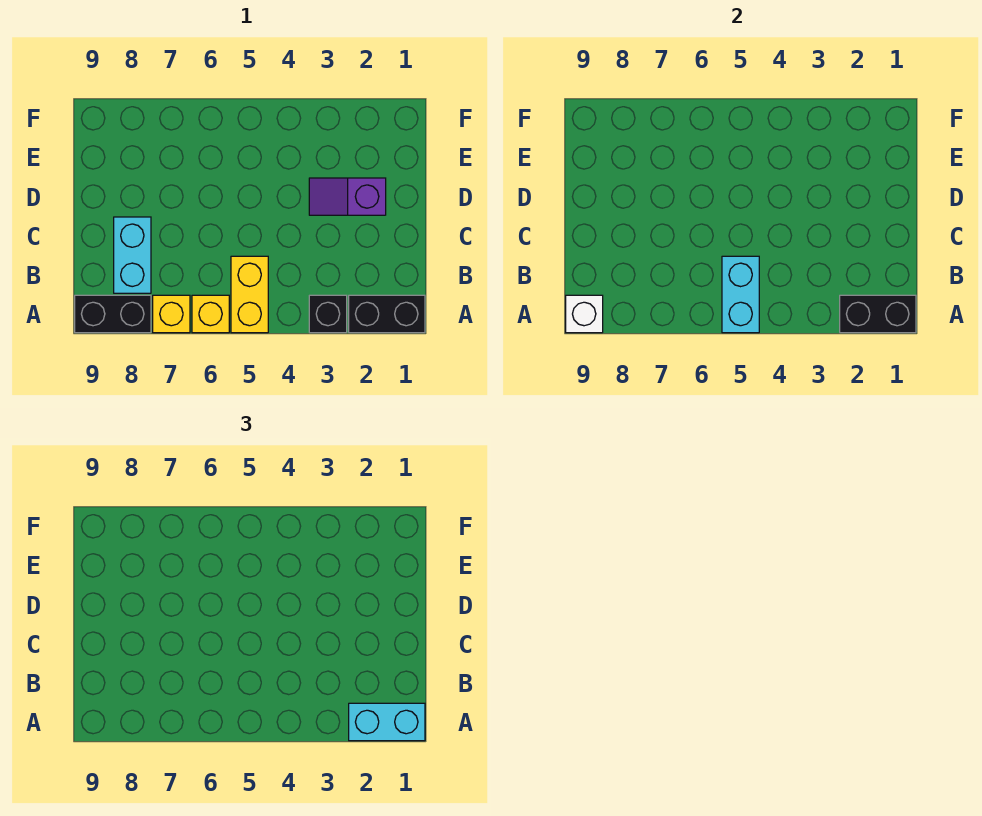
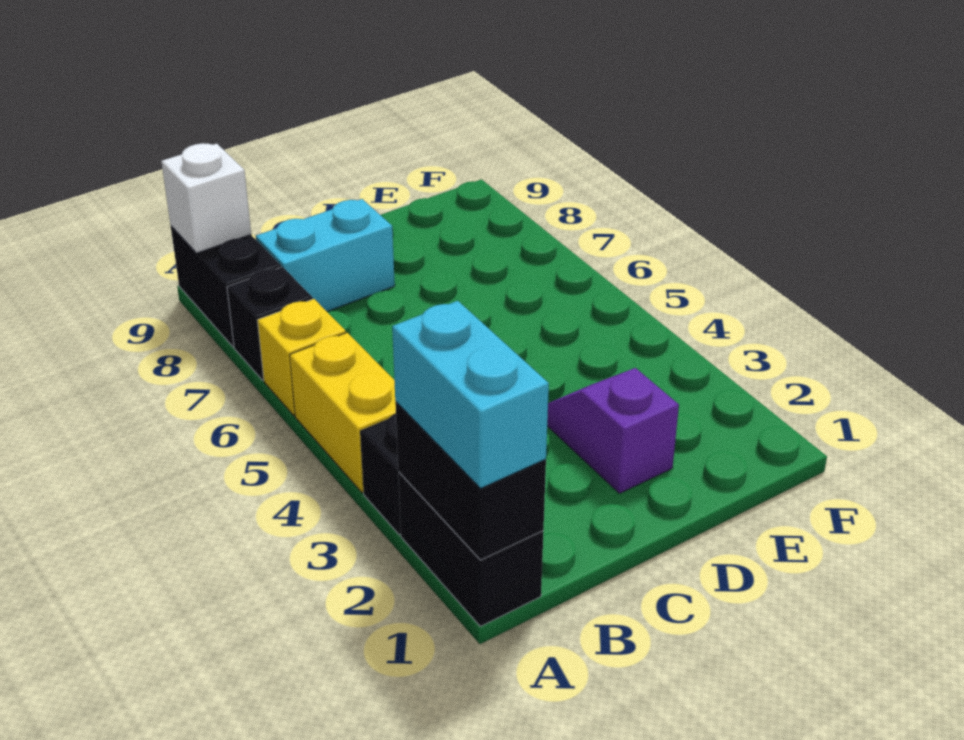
yellow 1x2 brick [231,256,268,333] -> yellow 1x2 brick turned to [290,333,396,493]
cyan 1x2 brick [722,256,759,333] -> none
yellow 1x1 brick [153,295,190,333] -> black 1x1 brick [227,267,313,380]

